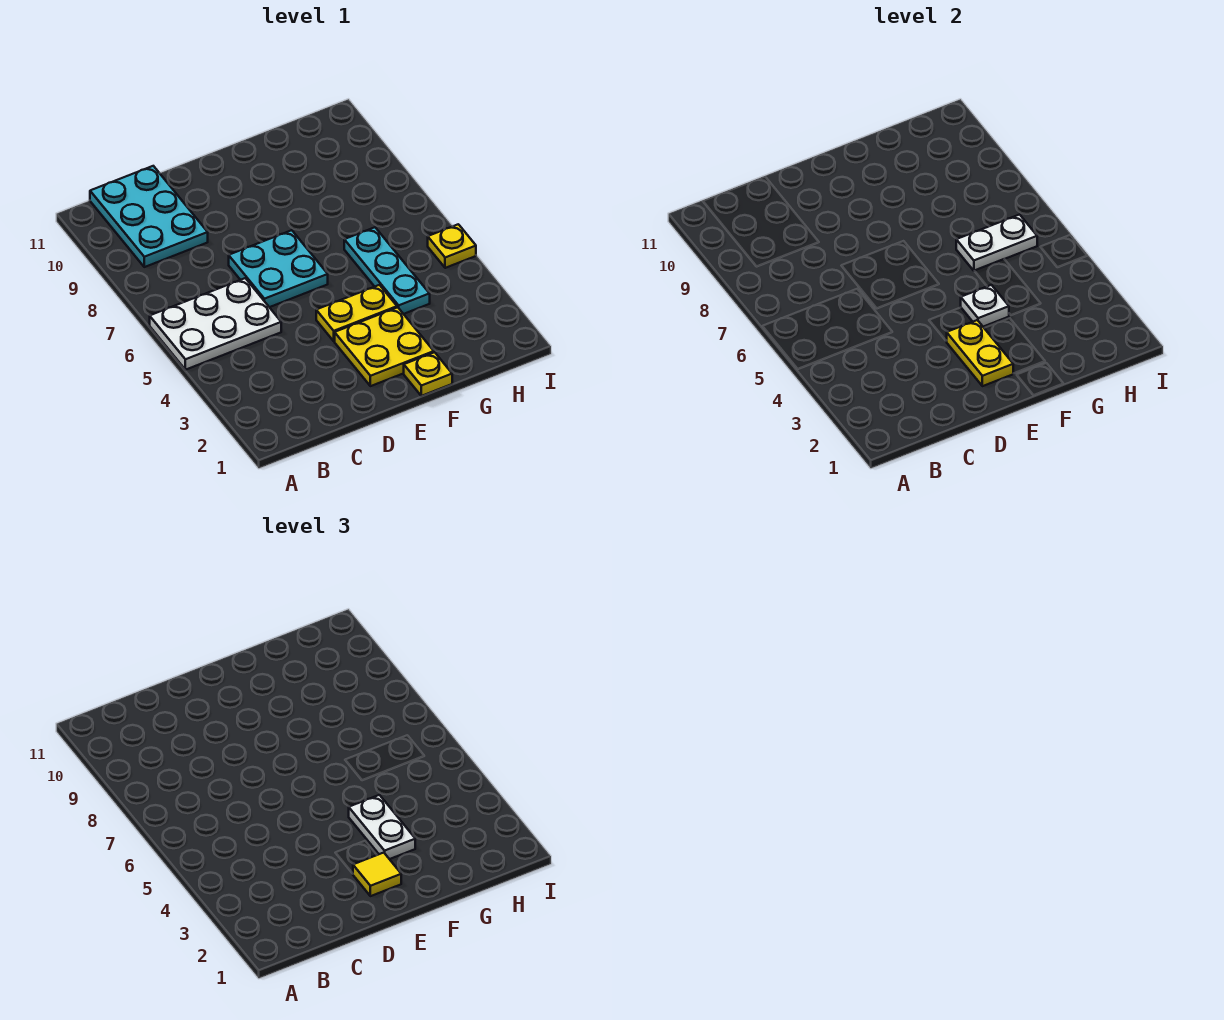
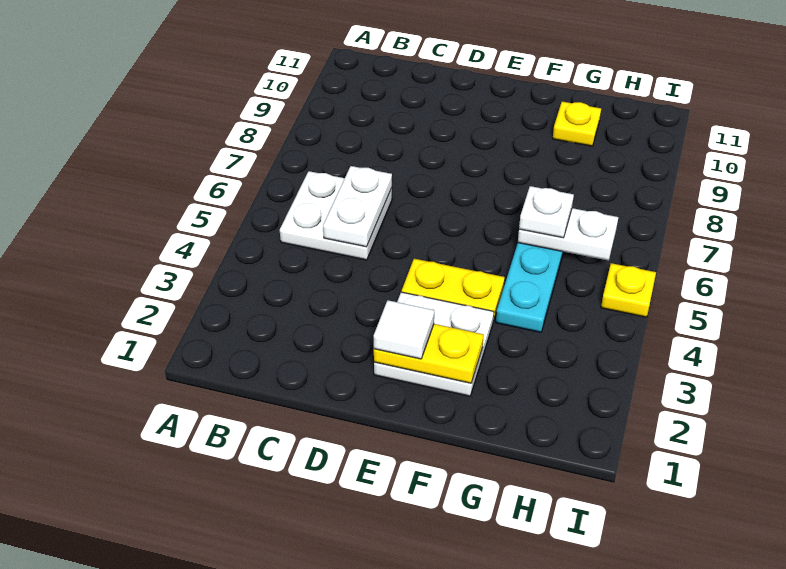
white 2x3 plate [150,278,281,370] -> white 2x2 plate [280,171,392,260]
cyan 2x3 plate [90,166,208,267] -> none
cyan 2x2 plate [229,230,328,307] -> none
yellow 2x2 plate [335,307,434,386] -> white 2x2 plate [374,292,494,396]
yellow 1x2 plate [946,320,1014,386] -> yellow 1x2 plate turned to [374,324,484,383]
yellow 1x1 tile [353,853,401,896] -> white 1x1 tile [374,300,434,359]
yellow 1x1 plate [404,352,452,396] -> yellow 1x1 plate moved to [553,102,601,146]
white 1x2 plate [349,795,415,859] -> white 1x2 plate moved to [323,166,392,247]
white 1x1 plate [961,285,1009,327] -> white 1x1 plate moved to [519,186,574,238]

